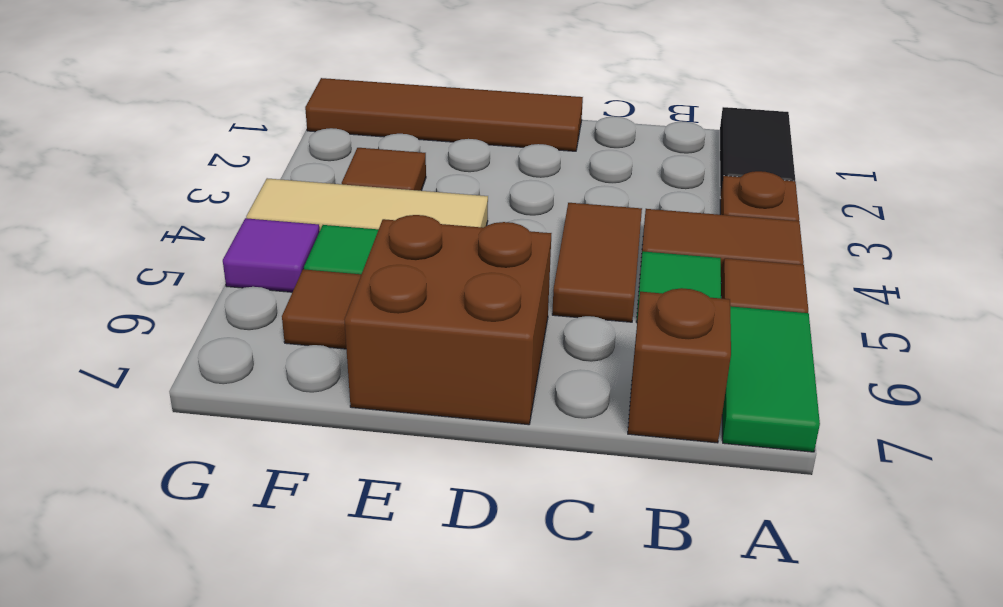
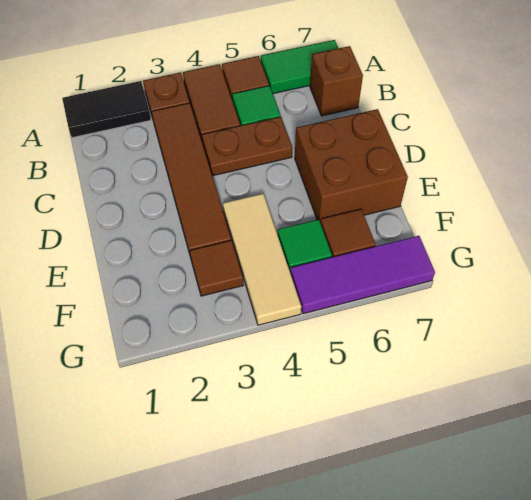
brown 1x2 tile [552,203,642,322] -> brown 1x2 plate [202,117,293,176]
brown 1x4 tile [305,78,583,151] -> brown 1x4 tile moved to [152,103,231,254]
purple 1x1 tile [223,218,320,292] -> purple 1x3 tile [290,236,435,314]

